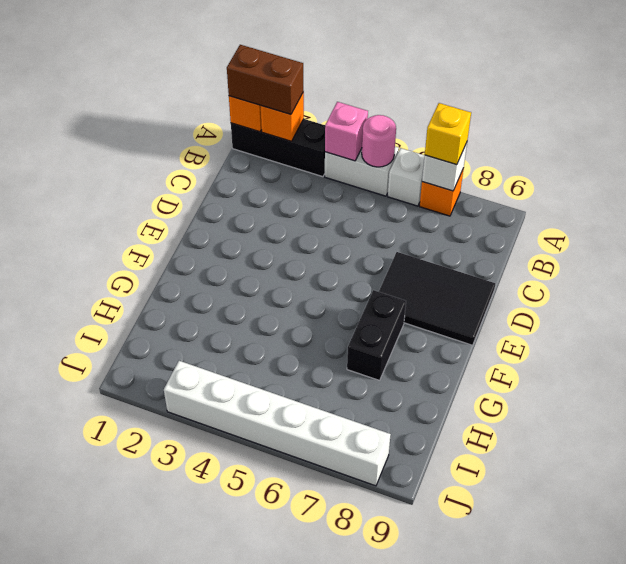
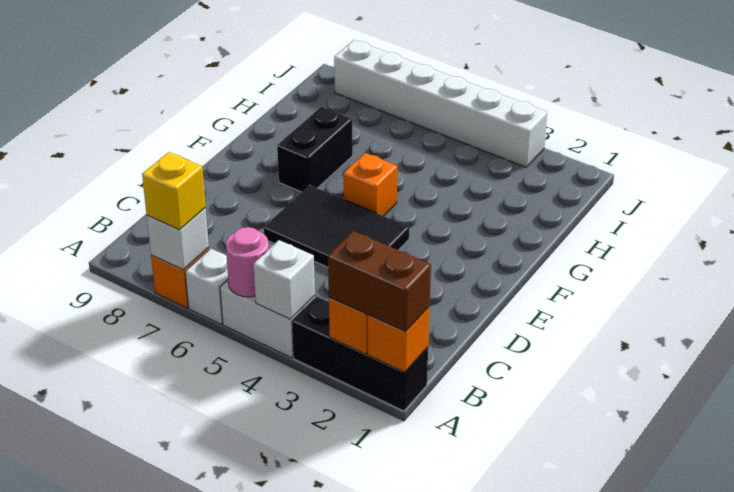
pink 1x1 brick [325,102,368,161] -> white 1x1 brick [254,240,315,319]
black 2x3 tile [379,252,495,345] -> black 2x3 tile moved to [264,185,409,267]
none -> orange 1x1 brick [344,153,397,216]

